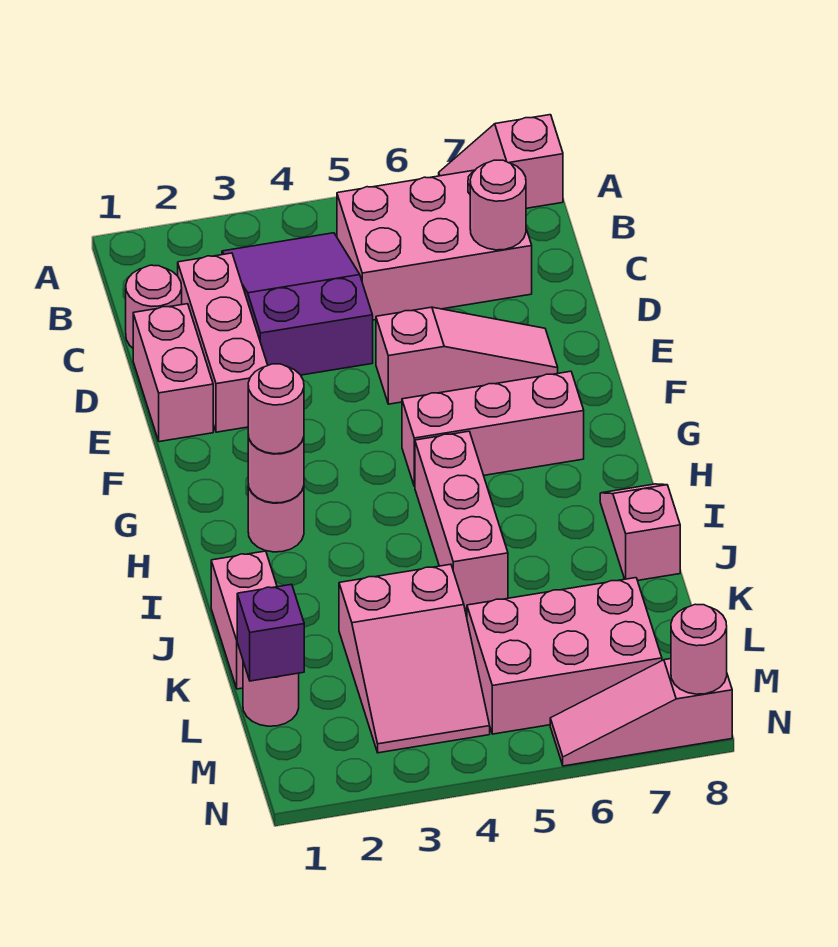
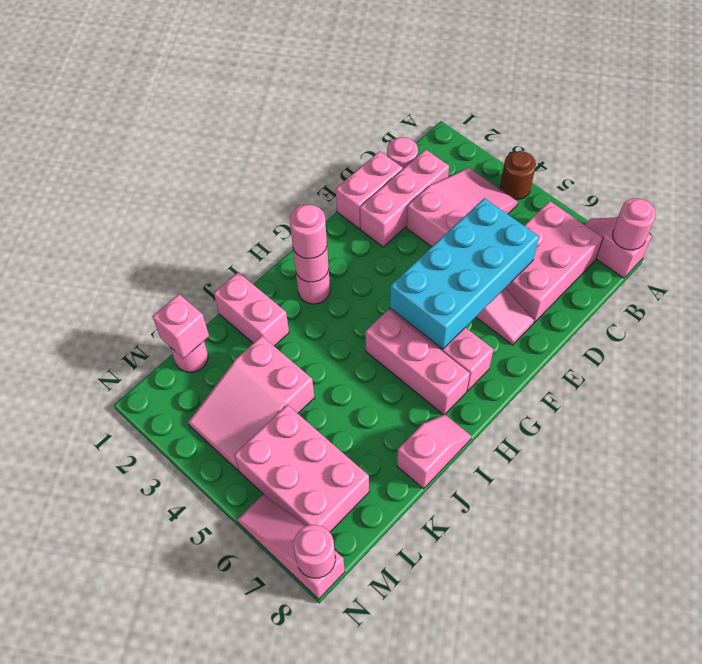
none -> brown 1x1 round brick [500,151,536,200]
purple 2x3 slope [222,233,373,375] -> pink 2x3 slope [407,168,518,247]
pink 2x3 brick [337,170,532,320] -> pink 2x3 brick turned to [506,201,603,323]
pink 1x1 round brick [470,160,526,250] -> pink 1x1 round brick moved to [612,198,656,250]
none -> cyan 2x4 brick [390,198,539,349]
pink 1x3 brick [415,431,508,609] -> pink 1x3 brick turned to [365,309,470,415]
pink 1x2 brick [211,551,277,689] -> pink 1x2 brick turned to [214,272,289,346]
purple 1x1 brick [237,584,304,681] -> pink 1x1 brick [152,294,209,359]

